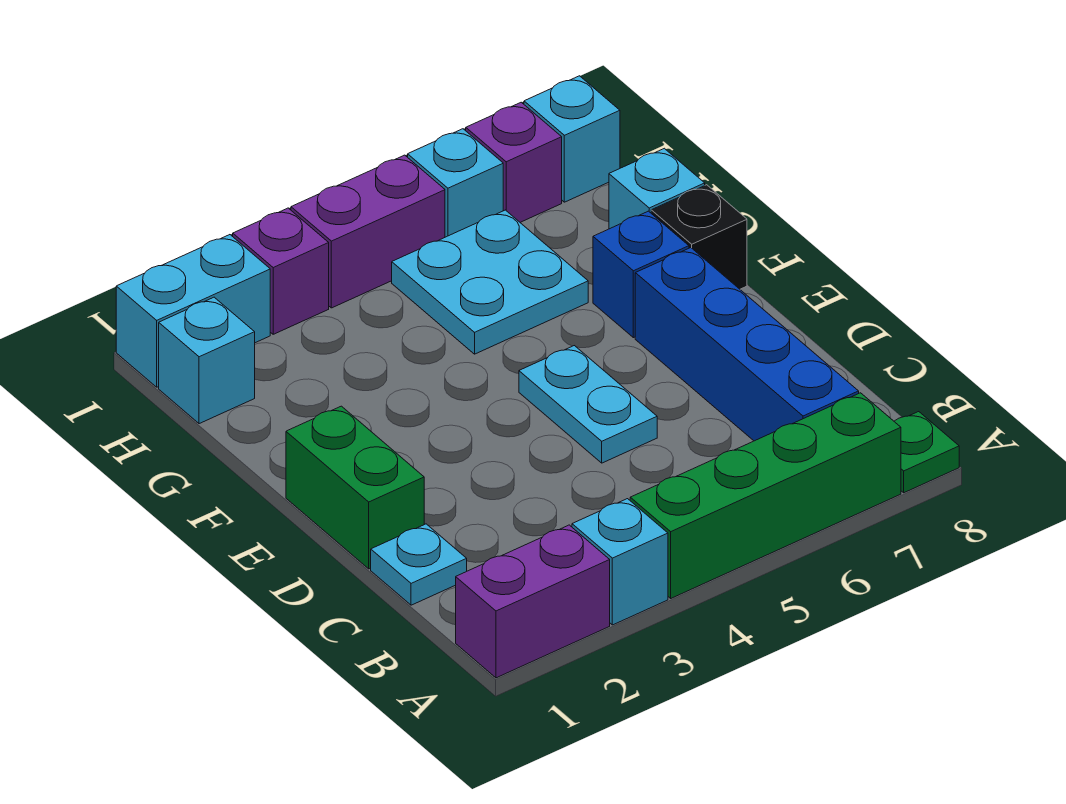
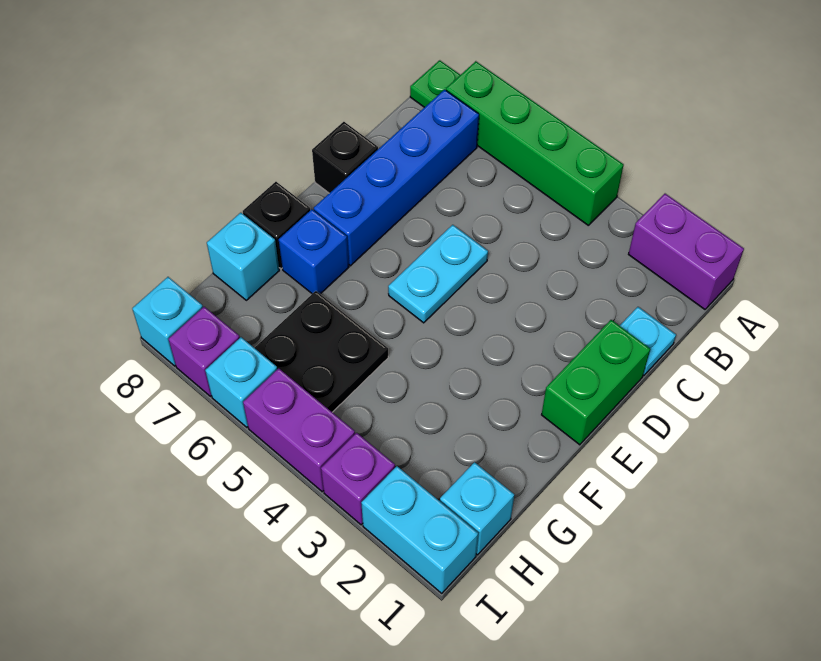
cyan 1x1 brick [572,499,668,625] -> none
none -> black 1x1 brick [312,122,378,193]
cyan 2x2 plate [392,210,588,354] -> black 2x2 plate [255,291,388,412]

